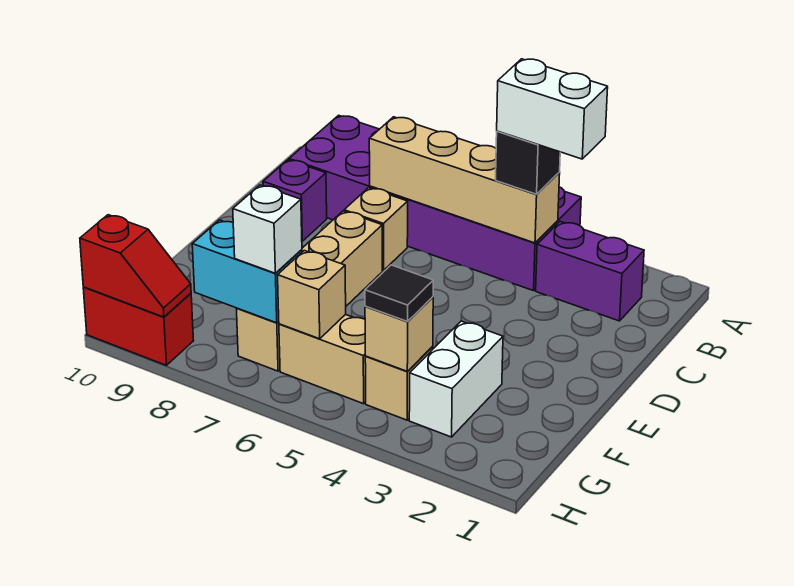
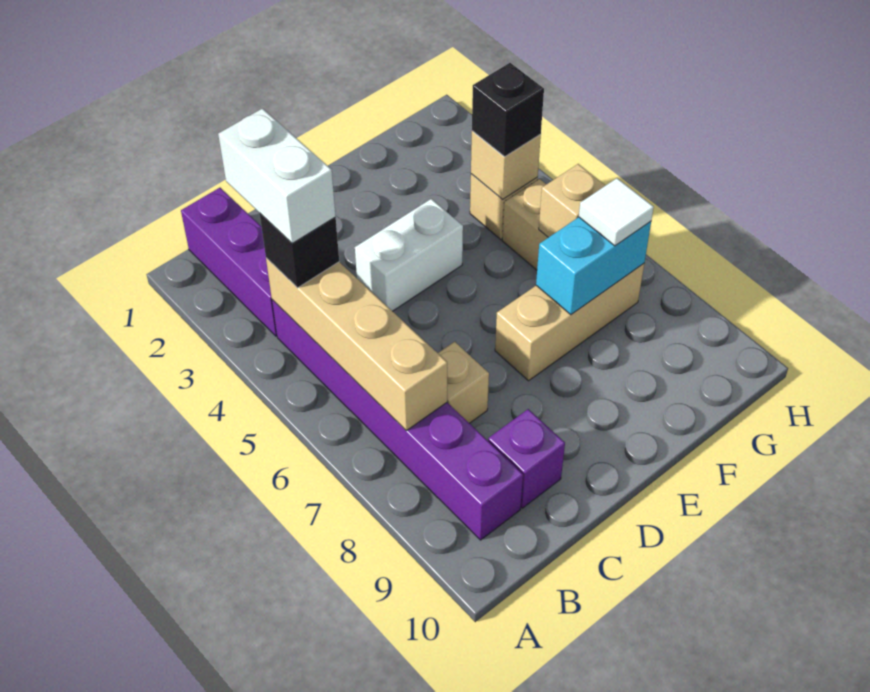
purple 2x6 brick [289,115,581,291] -> purple 1x6 brick [272,300,523,540]
purple 1x2 brick [536,222,644,321] -> purple 1x3 brick [181,188,277,336]
tan 1x4 brick [237,211,382,371] -> tan 1x3 brick [495,264,644,381]
white 1x2 brick [409,321,503,437] -> white 1x2 brick moved to [355,199,463,311]
black 1x1 tile [365,265,433,322] -> black 1x1 brick [472,63,544,157]
cyan 1x2 brick [192,220,302,323] -> cyan 1x2 brick turned to [536,217,651,315]
white 1x1 brick [233,185,302,273] -> white 1x1 tile [579,178,654,246]
red 1x2 brick [83,287,193,365] -> none
red 1x2 slope [80,215,191,317] -> none

